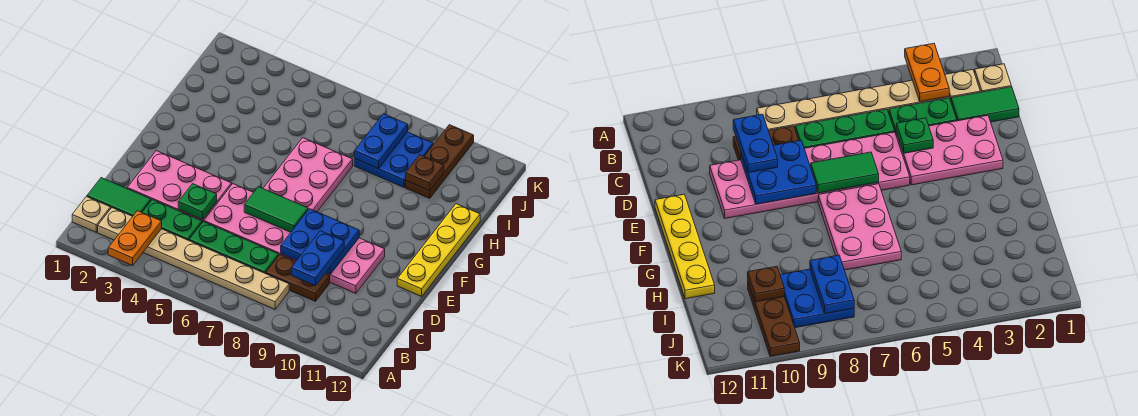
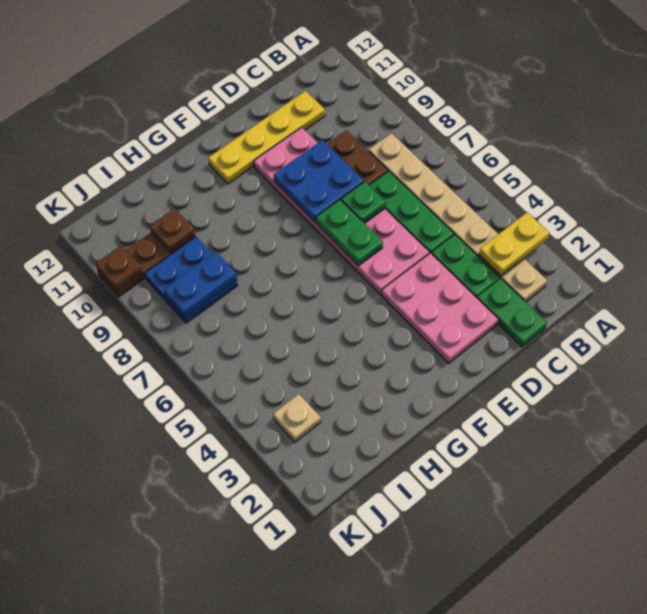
orange 1x2 plate [108,211,162,265] -> yellow 1x2 plate [479,212,549,276]
tan 1x1 plate [72,197,111,232] -> tan 1x1 plate moved to [273,394,321,442]
green 1x2 tile [87,178,151,216] -> green 1x2 plate [477,278,547,347]
blue 1x2 plate [291,231,344,286] -> none
green 1x1 plate [178,184,217,220] -> green 1x1 plate moved to [341,182,386,223]
green 1x2 tile [244,187,308,232] -> green 1x2 plate [316,200,383,266]
yellow 1x4 plate [397,204,480,296] -> yellow 1x4 plate moved to [208,91,325,184]
pink 2x3 plate [263,138,353,212] -> none
none -> brown 1x1 plate [96,245,142,291]

